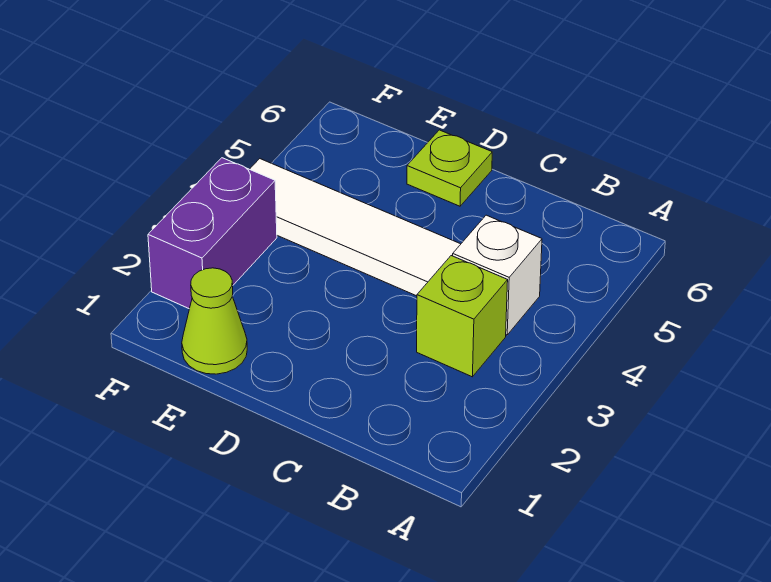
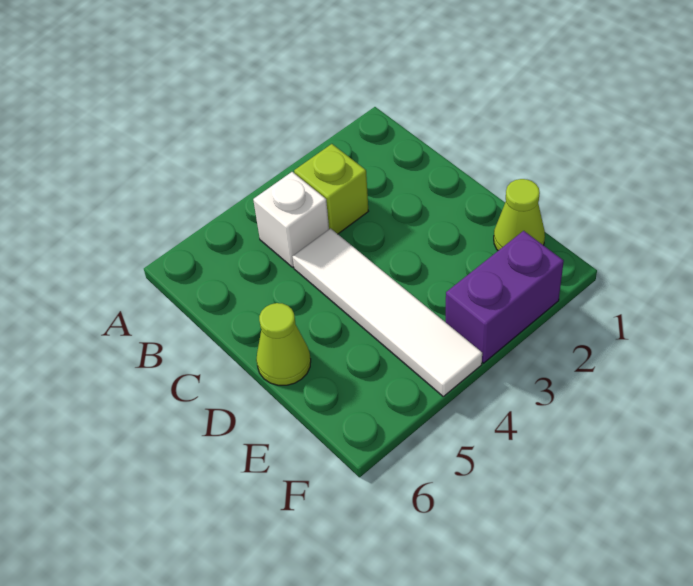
lime 1x1 plate [407,130,492,206] -> lime 1x1 cone [256,303,311,385]

